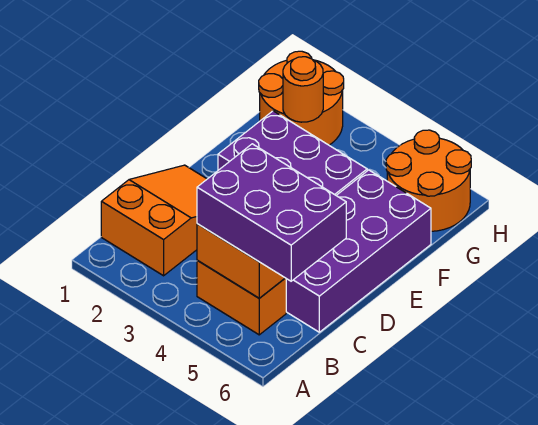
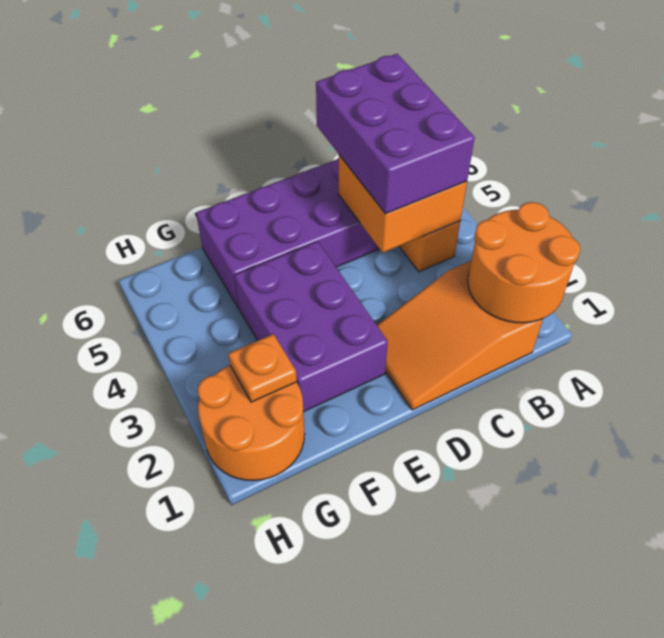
orange 1x1 round brick [283,57,323,122] -> orange 1x1 plate [228,334,297,402]
orange 2x2 round brick [386,130,471,231] -> orange 2x2 round brick moved to [468,202,580,323]

